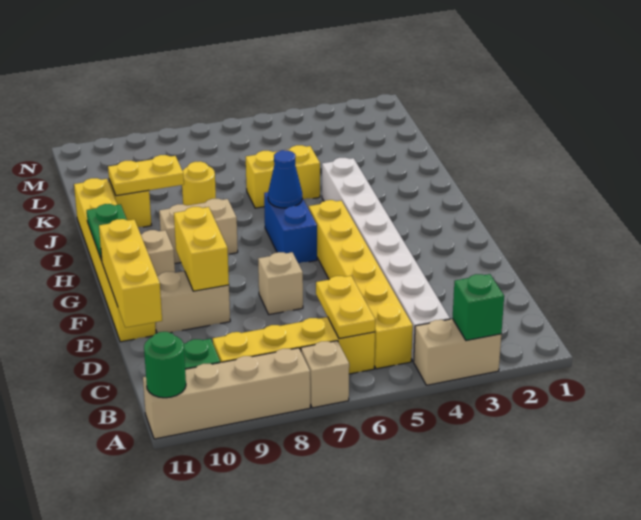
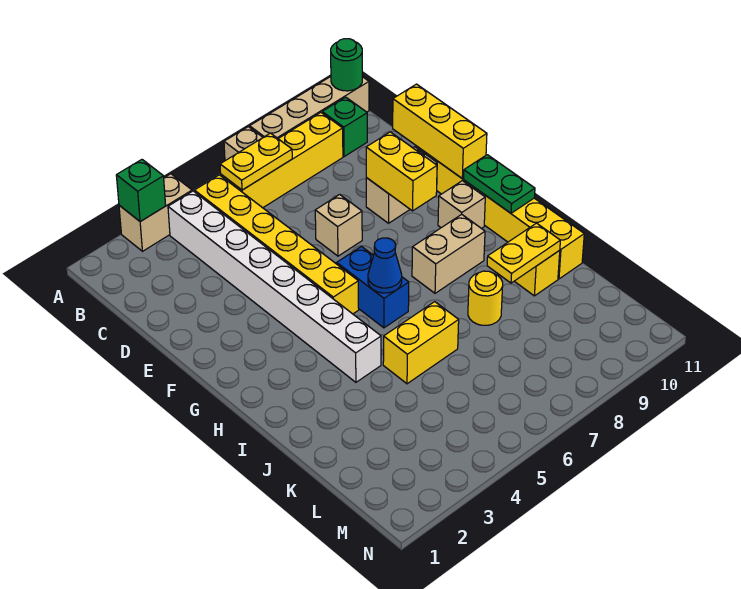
yellow 1x2 plate [316,276,375,339] -> yellow 1x2 plate turned to [220,133,292,190]

